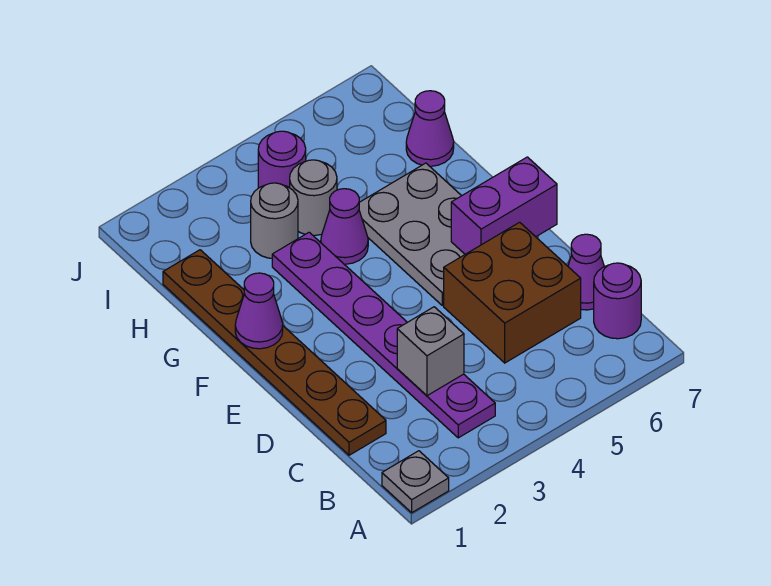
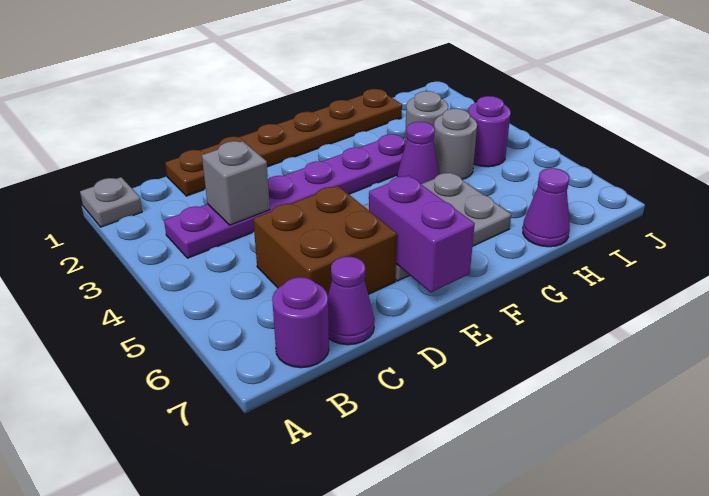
purple 1x1 cone [235,273,283,349] -> none

